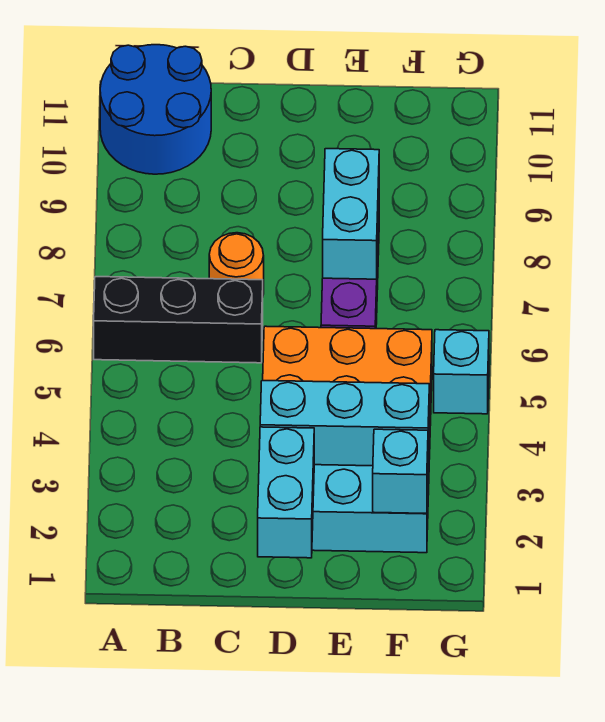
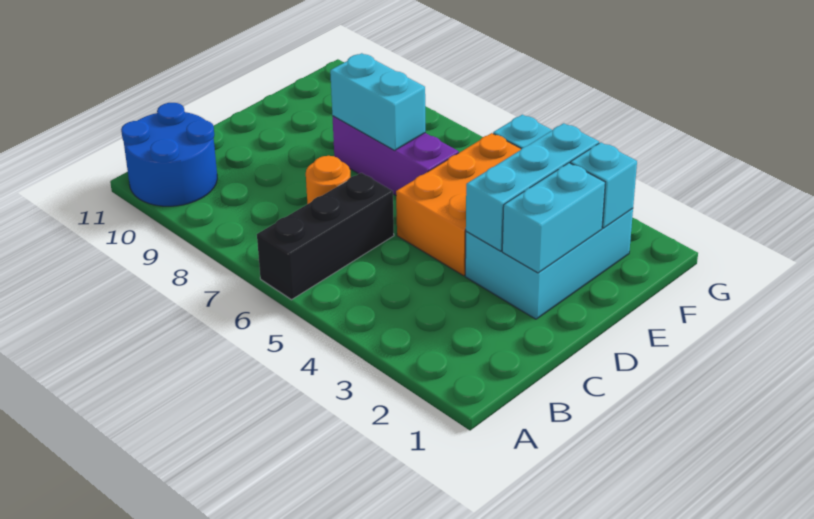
cyan 1x2 brick [258,427,314,558] -> cyan 1x2 brick turned to [502,163,605,273]

